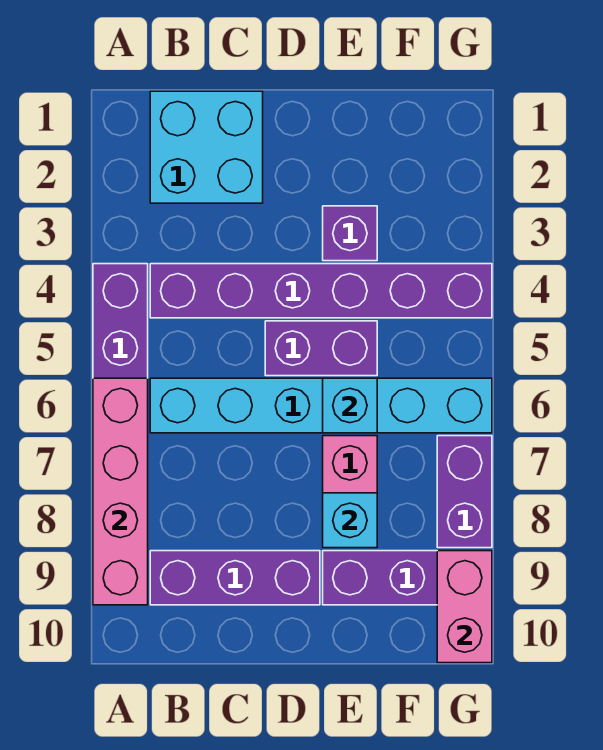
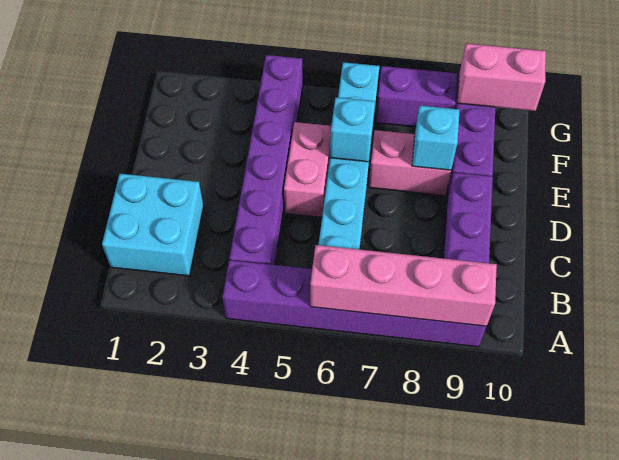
purple 1x2 brick [265,321,377,376] -> pink 1x2 brick [284,122,331,217]
purple 1x1 brick [323,206,377,261] -> none

